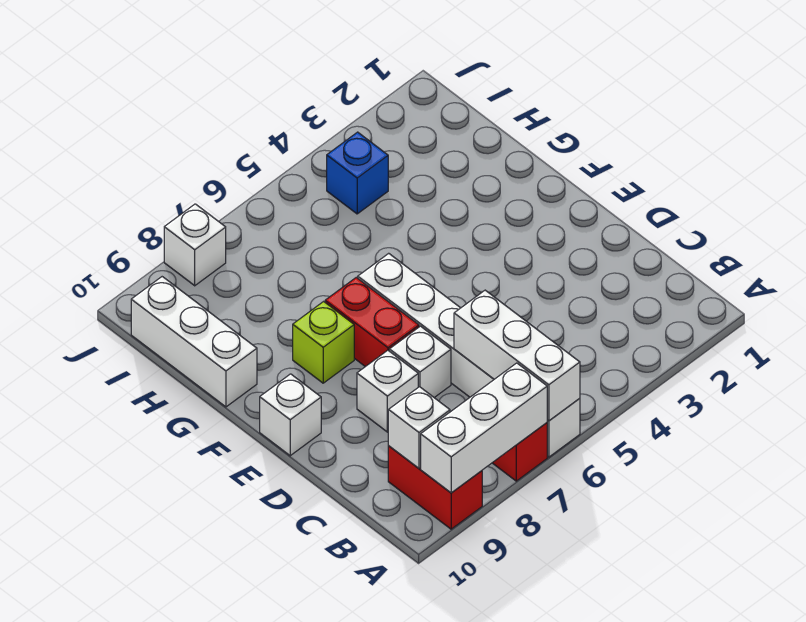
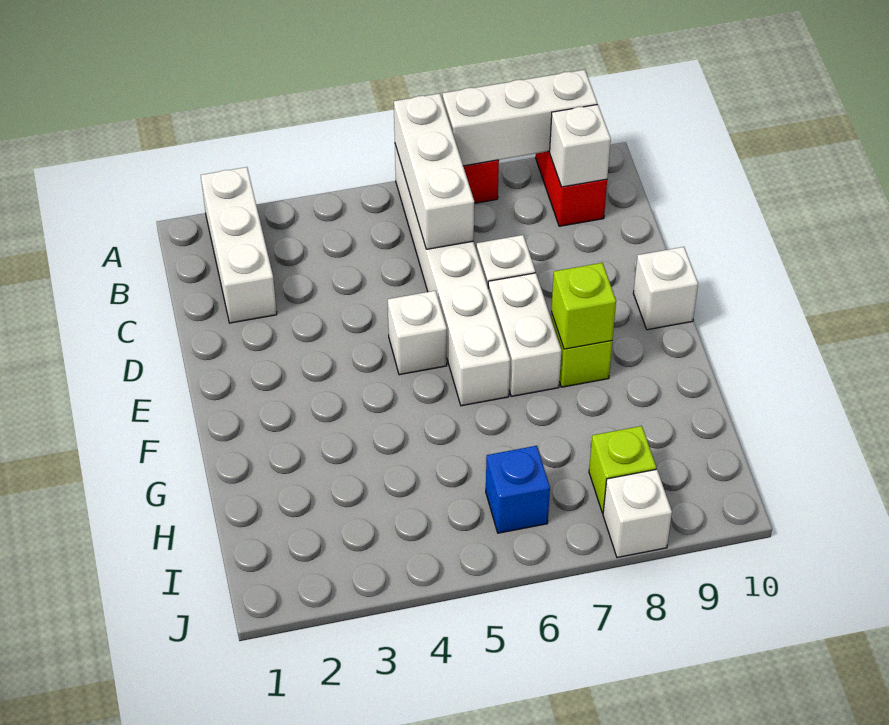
white 1x1 brick [357,350,418,432] -> white 1x1 brick moved to [388,291,447,375]
red 1x2 brick [325,278,419,367] -> white 1x2 brick [488,273,561,396]
none -> lime 1x1 brick [551,263,616,349]
white 1x3 brick [131,277,257,407] -> white 1x3 brick moved to [201,167,277,323]
blue 1x1 brick [327,132,388,214] -> blue 1x1 brick moved to [486,446,550,533]
none -> lime 1x1 brick [589,426,656,513]

